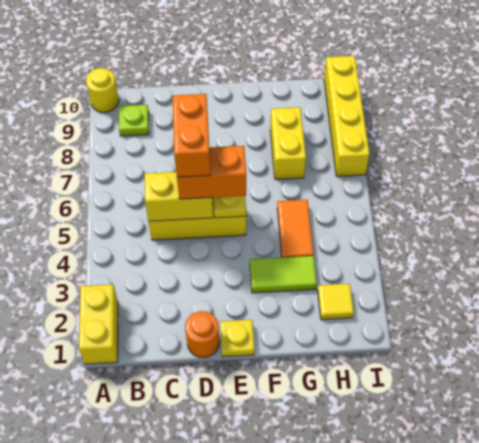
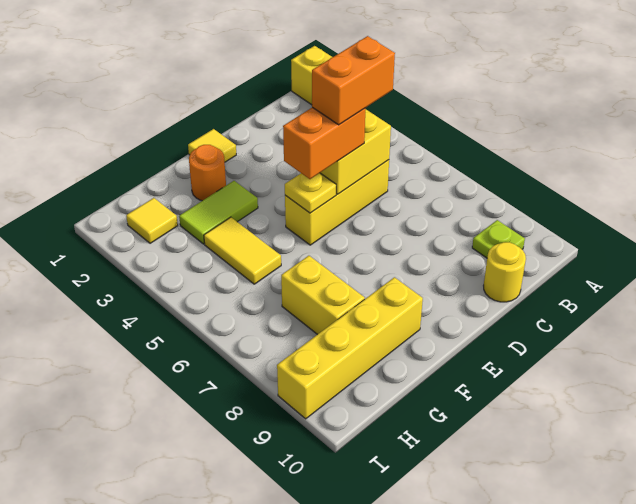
yellow 1x1 round brick [86,68,119,112] -> yellow 1x1 round brick moved to [484,242,526,302]
orange 1x1 round brick [185,311,219,358] -> orange 1x1 round brick moved to [189,145,226,201]
orange 1x2 brick [173,94,211,177] -> orange 1x2 brick turned to [312,36,395,125]
yellow 1x1 plate [220,320,254,357] -> yellow 1x1 tile [188,129,236,162]
orange 1x2 tile [277,200,314,257] -> yellow 1x2 tile [204,217,281,284]
yellow 1x4 brick [324,56,370,176] -> yellow 1x4 brick turned to [277,277,423,419]

